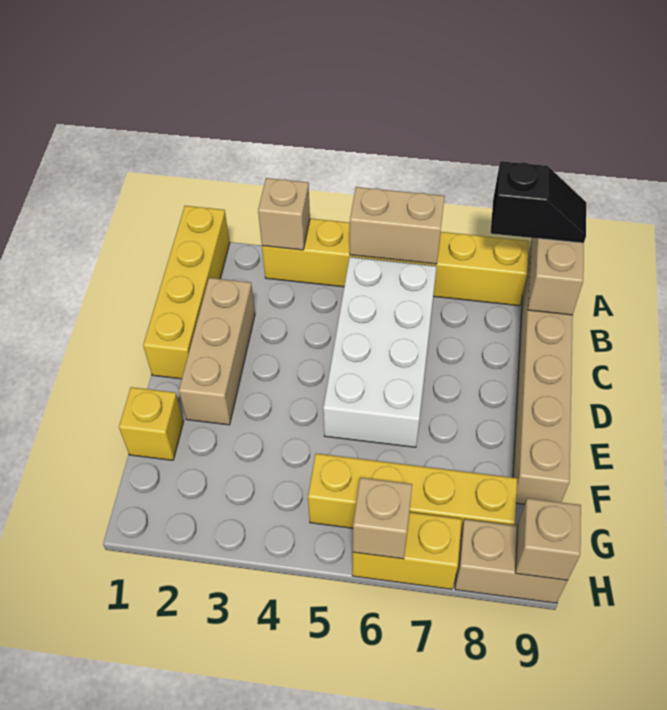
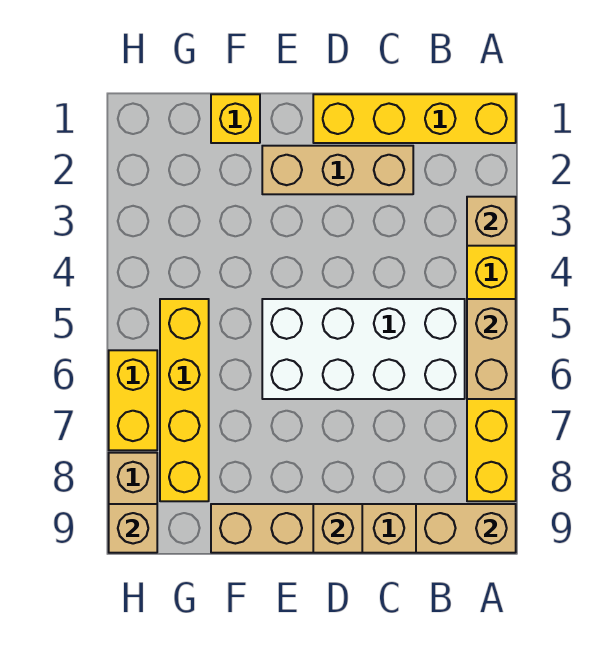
black 1x2 slope [491,161,586,243] -> none
tan 1x1 brick [353,478,412,559] -> tan 1x1 brick moved to [313,504,362,553]

